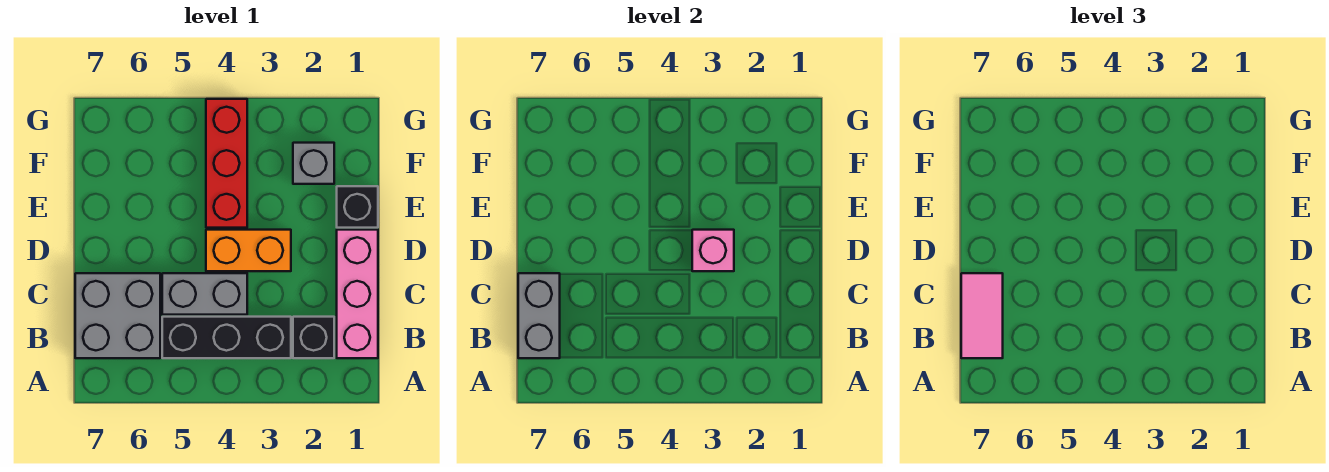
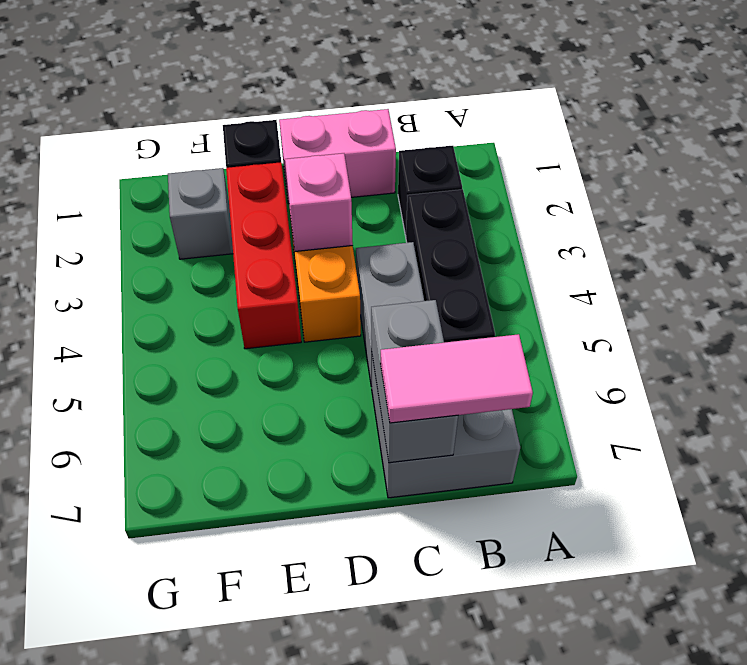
pink 1x3 brick [337,230,378,358] -> pink 1x2 brick [279,109,396,204]
grey 1x2 brick [518,273,560,358] -> grey 1x2 brick turned to [371,300,458,463]
red 1x3 brick [206,99,247,228] -> red 1x3 brick turned to [226,162,301,349]

